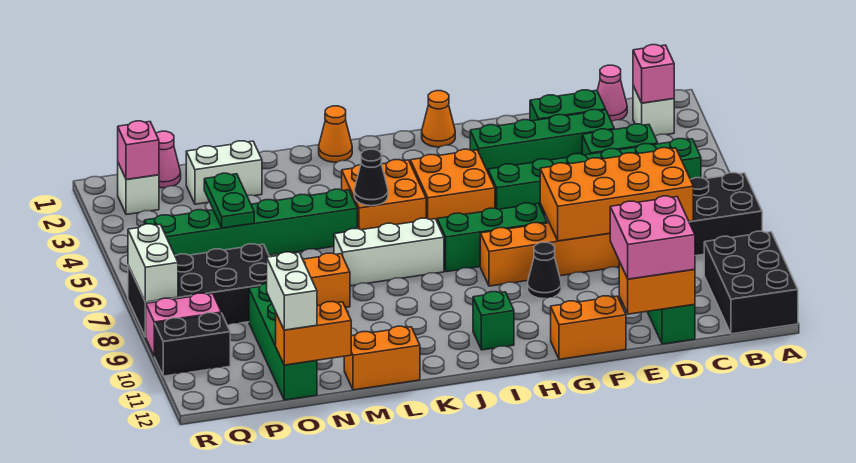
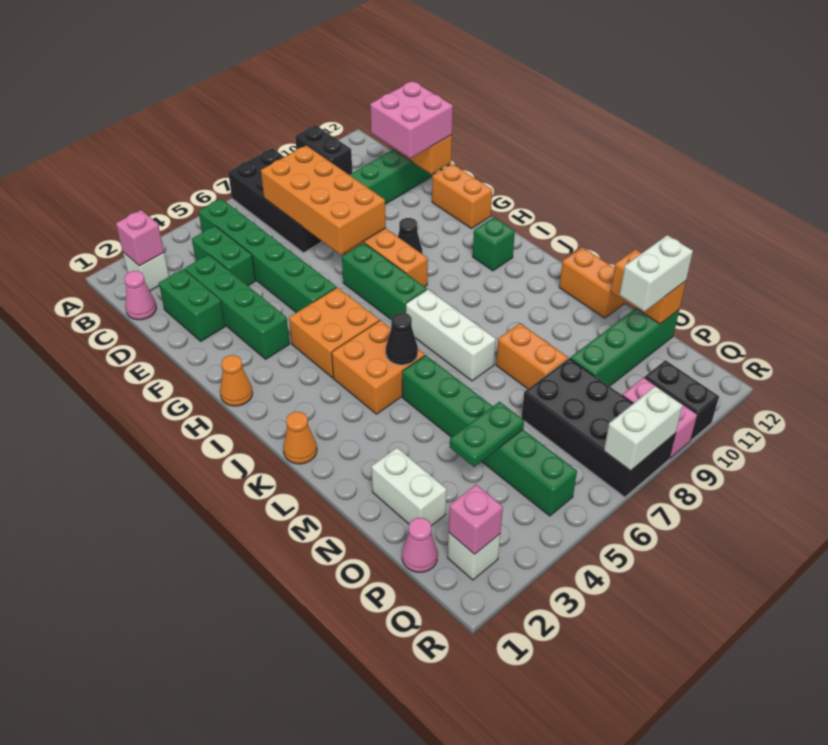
black 2x3 brick [704,231,798,334] -> black 1x2 brick [295,125,352,174]

